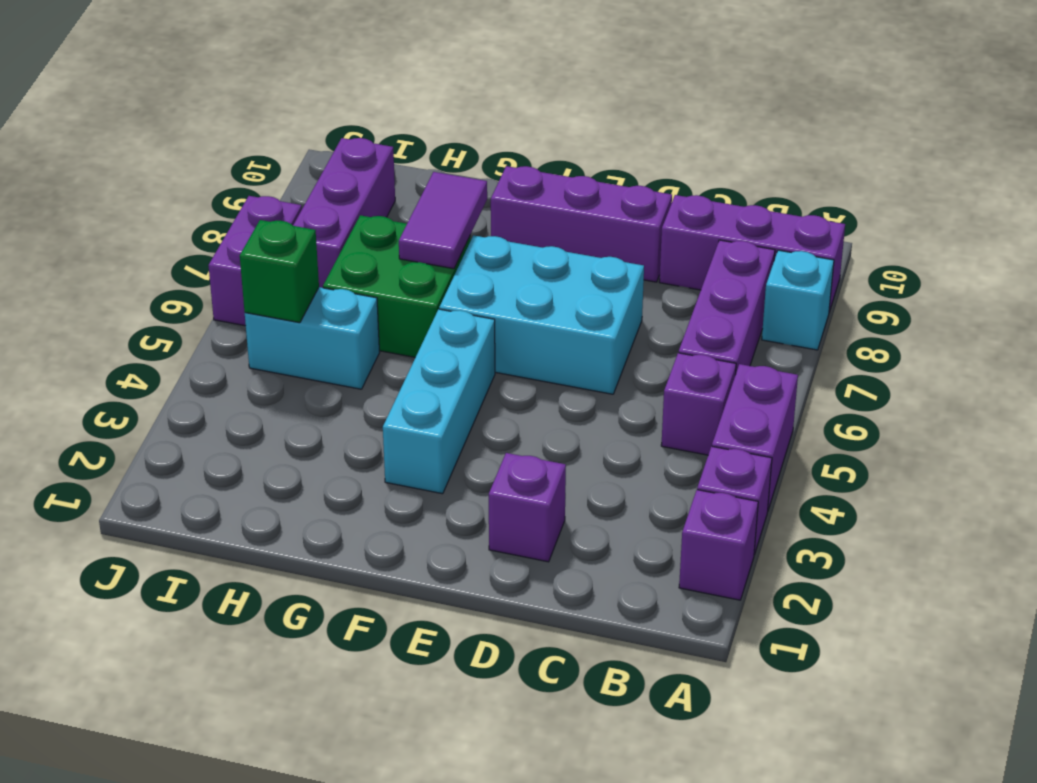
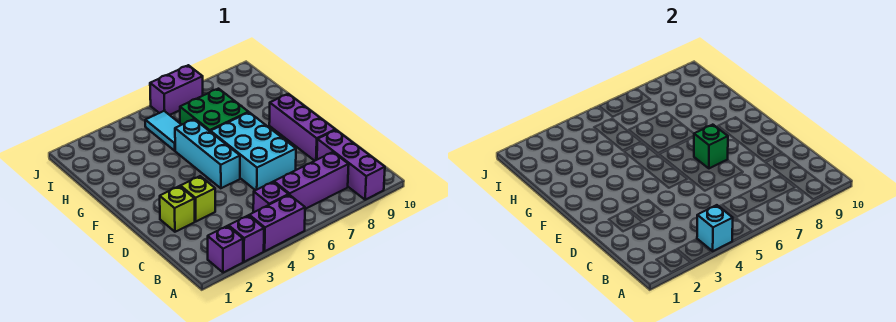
cyan 1x1 brick [762,250,834,350] -> cyan 1x1 brick moved to [697,205,733,251]
purple 1x1 brick [489,453,566,562] -> lime 1x1 brick [160,186,195,232]
none -> lime 1x1 brick [180,176,215,221]
cyan 1x3 brick [383,309,495,494] -> cyan 1x3 brick turned to [175,119,240,188]
purple 1x2 tile [399,172,487,269] -> none
cyan 1x2 brick [245,287,380,389] -> cyan 1x2 tile [145,111,181,151]
green 1x1 brick [240,220,319,323] -> green 1x1 brick moved to [694,125,728,168]
purple 1x3 brick [293,138,395,288] -> none

